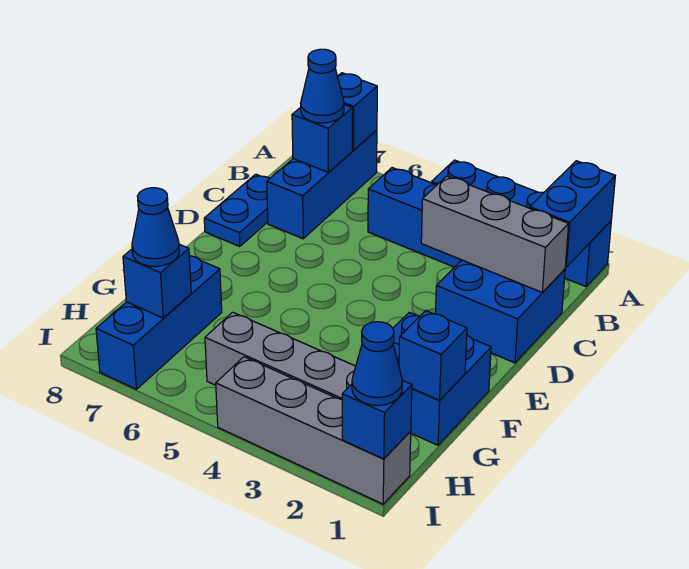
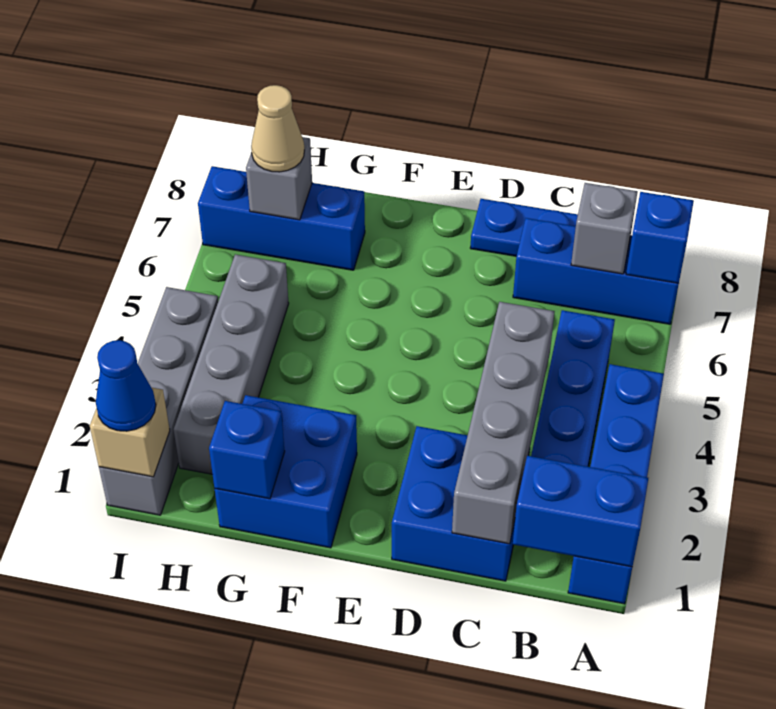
blue 1x1 brick [292,104,353,173] -> grey 1x1 brick [571,183,637,274]
blue 1x1 cone [301,49,344,123] -> none
grey 1x3 brick [421,176,569,292] -> grey 1x4 brick [452,302,555,544]
blue 1x1 brick [123,244,191,318] -> grey 1x1 brick [246,137,312,220]
blue 1x1 cone [132,188,179,267] -> tan 1x1 cone [251,85,304,172]
blue 1x1 brick [342,380,412,459] -> tan 1x1 brick [90,388,170,477]

